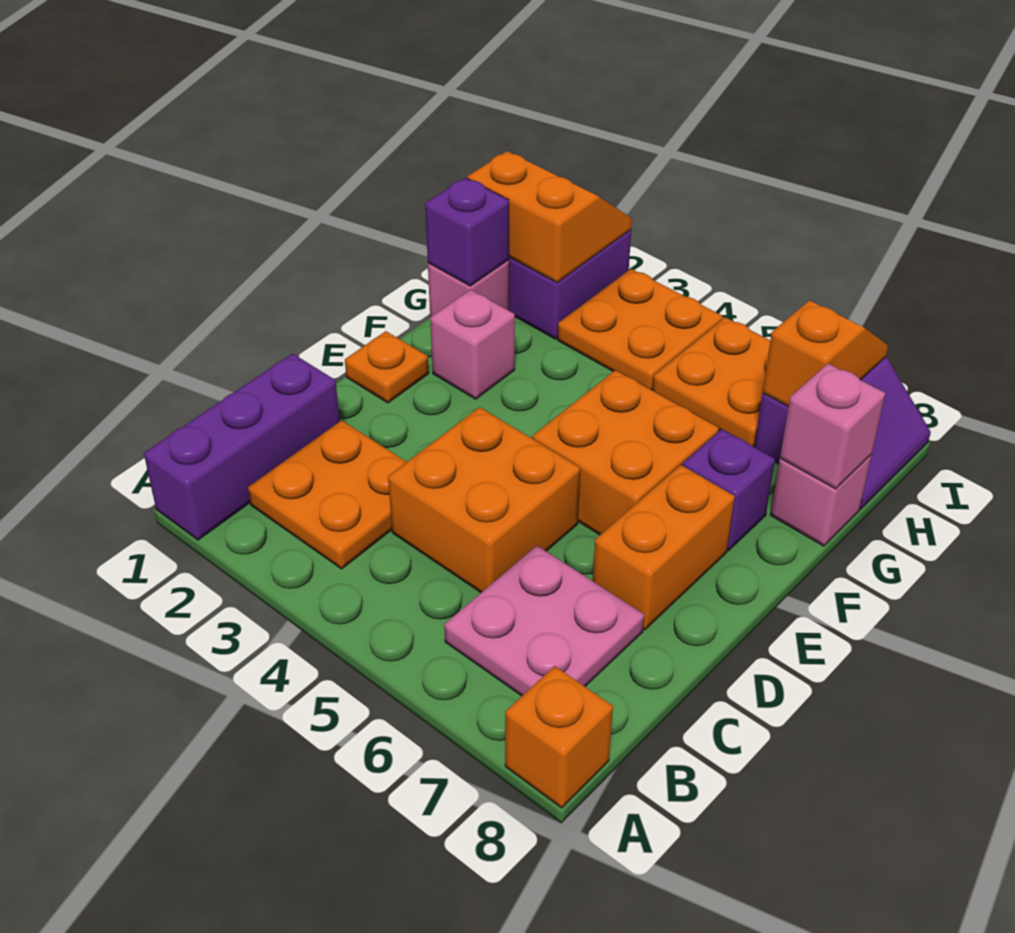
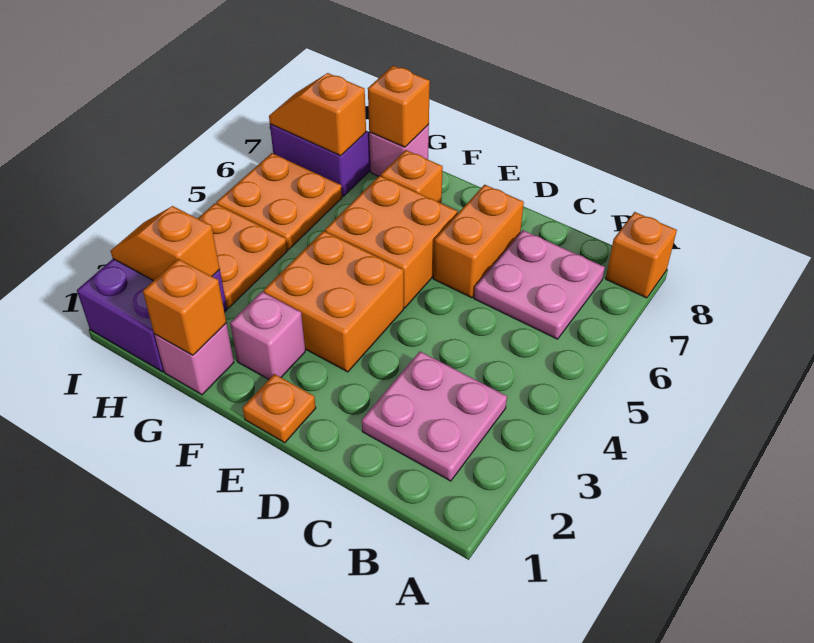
purple 1x3 brick [144,353,340,540] -> none
orange 2x2 plate [248,420,406,569] -> pink 2x2 plate [362,352,507,481]
orange 2x2 brick [388,407,580,592] -> orange 2x2 brick moved to [263,231,404,372]
orange 1x2 brick [593,465,735,630] -> orange 1x2 brick turned to [433,185,524,298]
purple 1x1 brick [682,429,775,551] -> orange 1x1 brick [381,150,443,203]
purple 1x1 brick [425,178,509,286] -> orange 1x1 brick [143,259,226,355]
pink 1x1 brick [780,364,885,489] -> orange 1x1 brick [368,66,430,147]
orange 2x2 slope [467,151,632,282] -> orange 1x2 slope [111,206,220,281]

